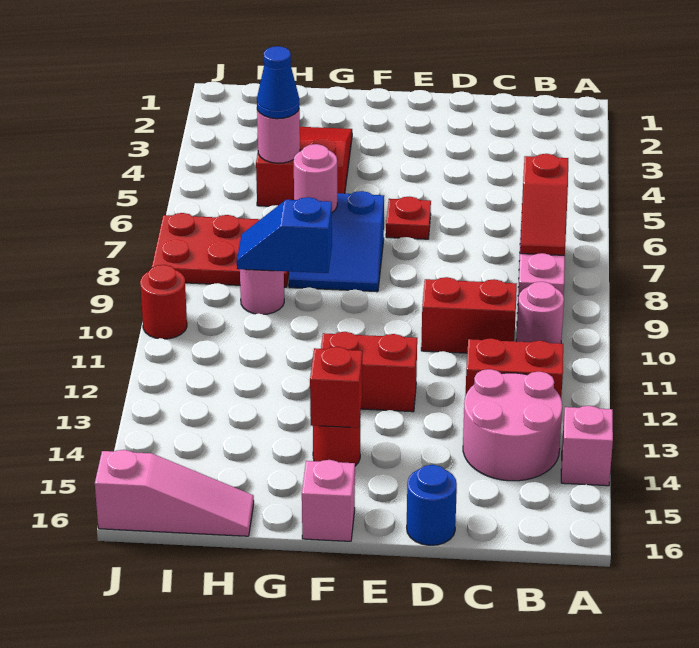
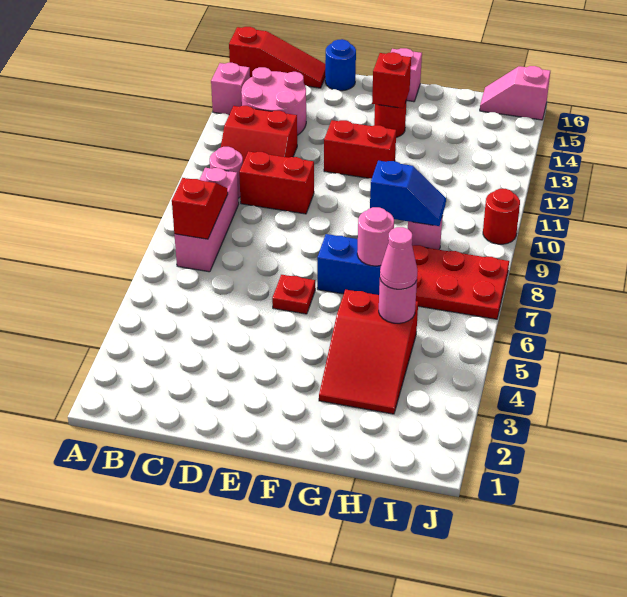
none -> red 1x3 slope [229,27,325,88]
blue 1x1 cone [257,46,299,119] -> pink 1x1 cone [380,227,417,289]
pink 1x3 slope [95,450,254,536] -> pink 1x2 slope [480,66,550,120]

